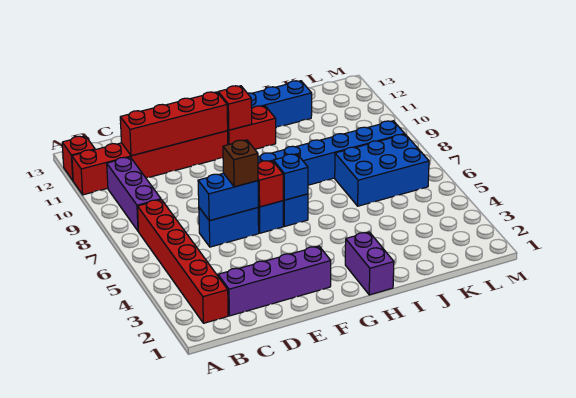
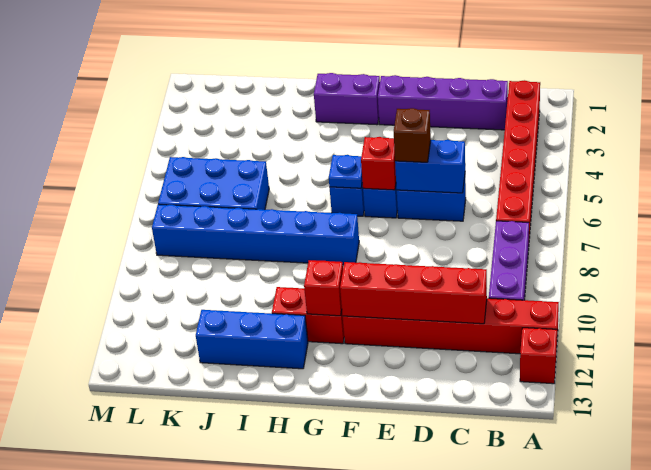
blue 1x1 brick [273,154,308,200] -> blue 1x1 plate [329,155,362,188]
purple 1x2 brick [345,232,394,295] -> purple 1x2 brick turned to [314,73,380,125]

